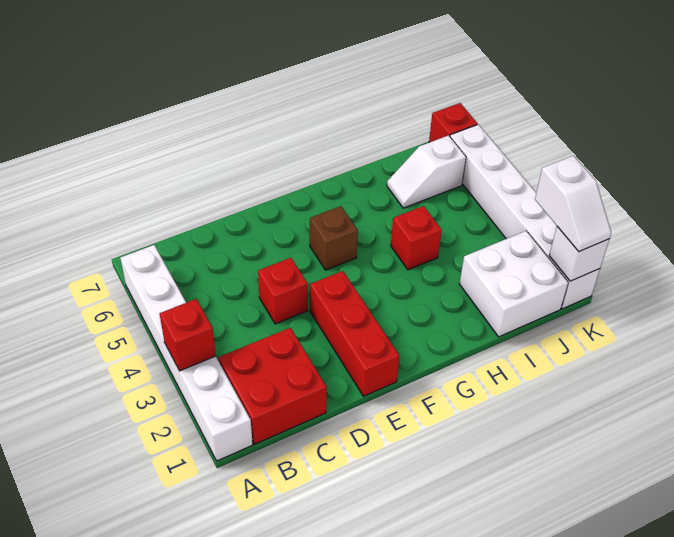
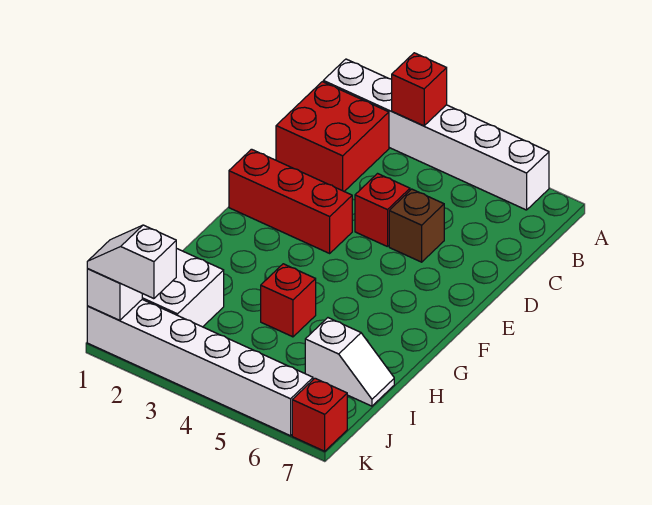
brown 1x1 brick [310,206,358,270] -> brown 1x1 brick moved to [389,189,444,262]
white 1x2 slope [387,135,466,208] -> white 1x2 slope turned to [305,318,394,406]

